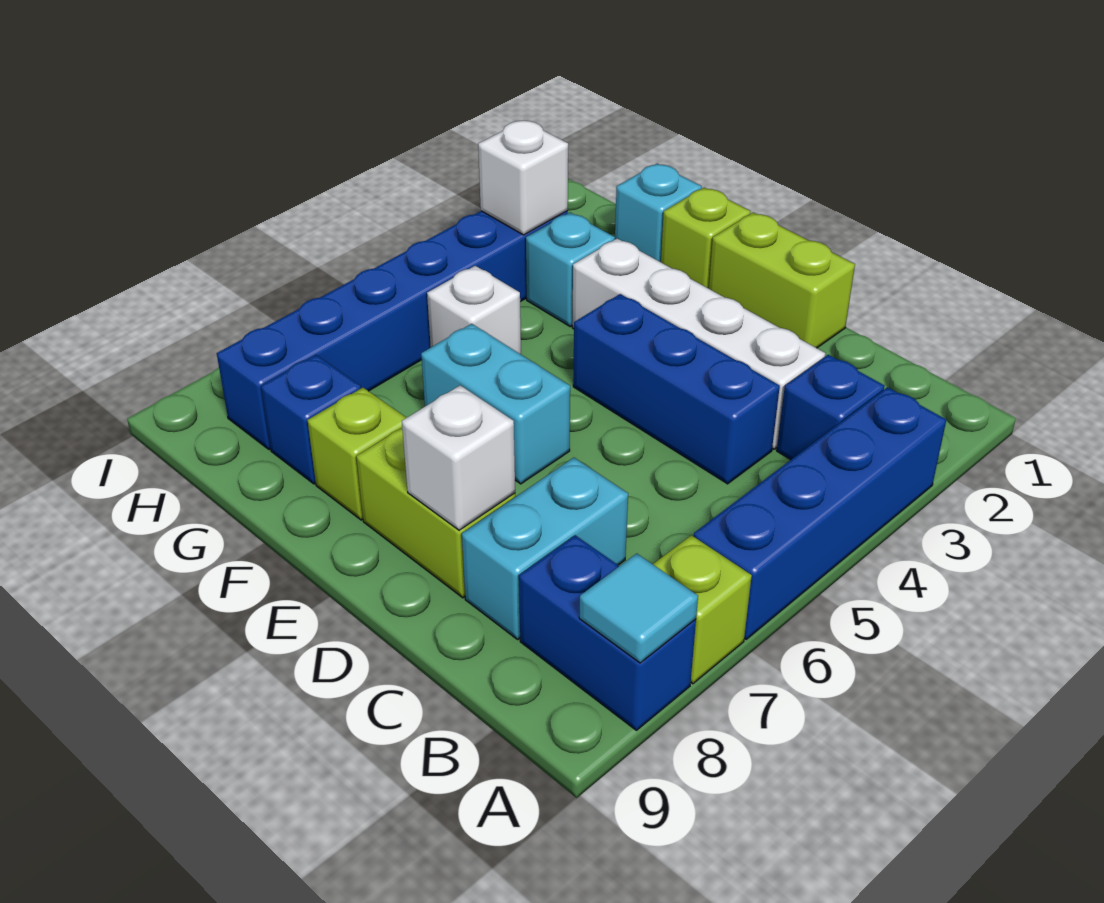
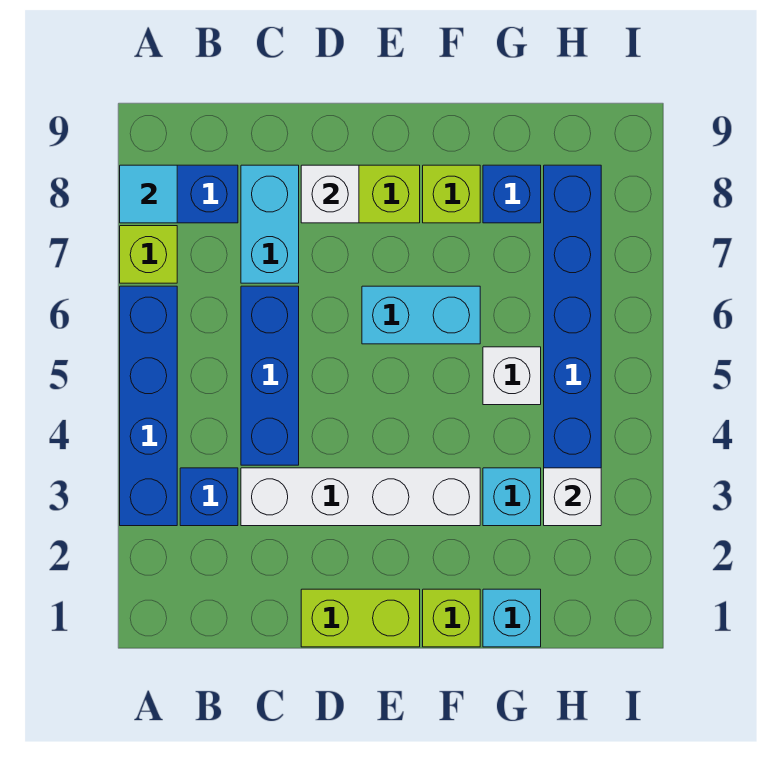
blue 1x3 brick [573,294,780,484] -> blue 1x3 brick turned to [241,286,299,465]

